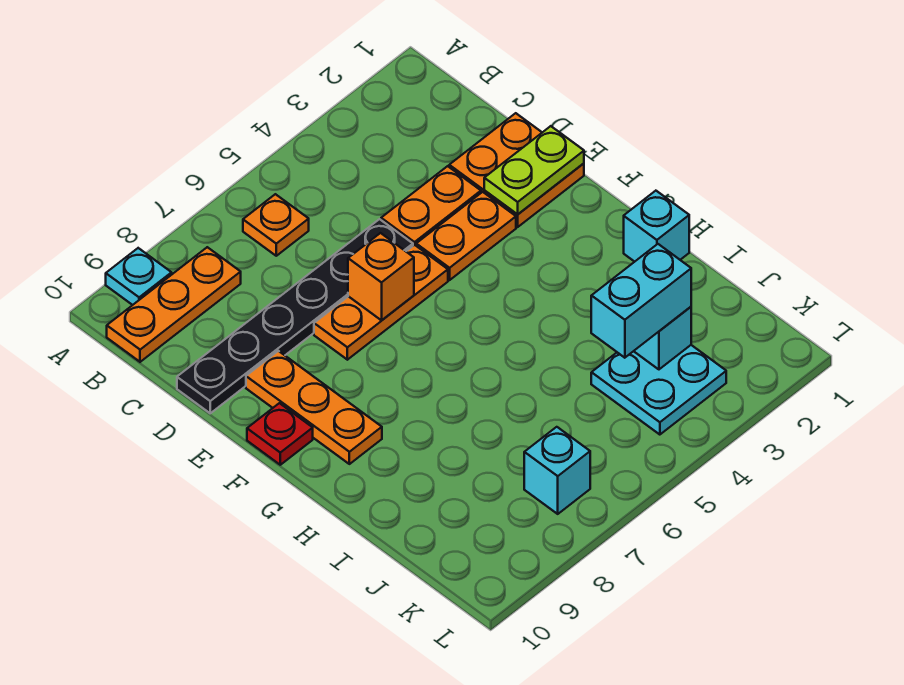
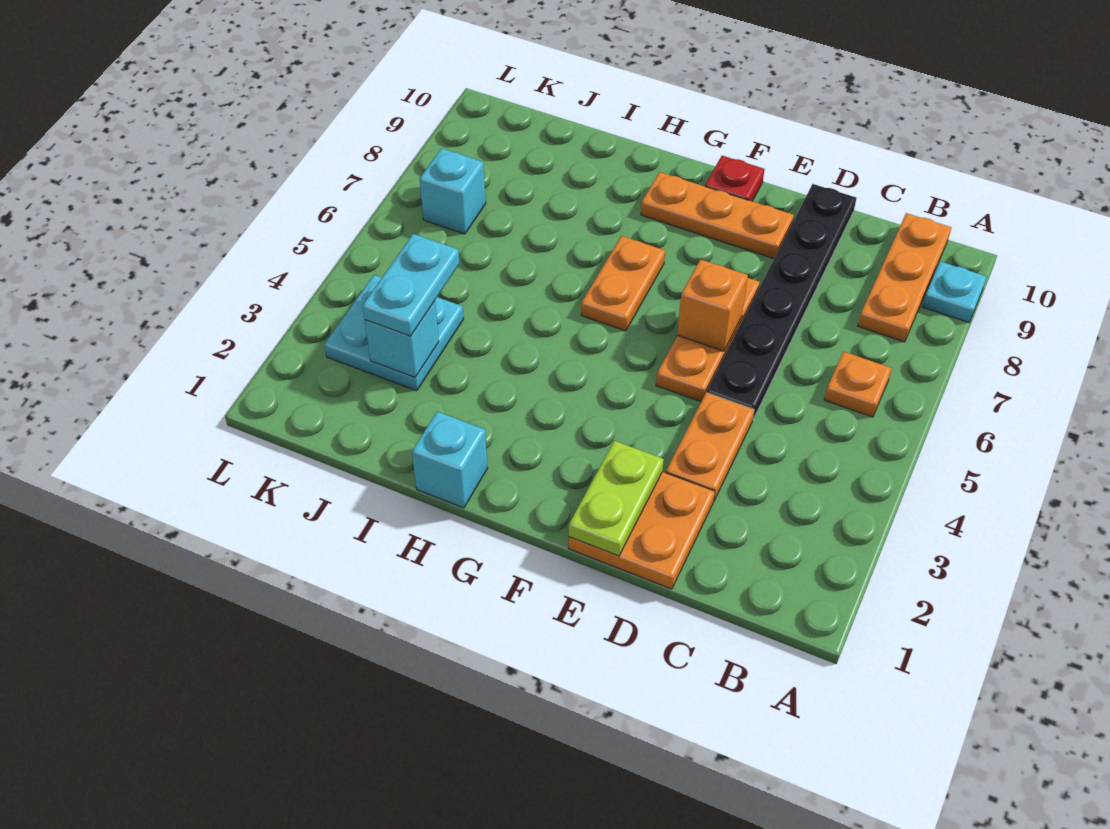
orange 1x2 plate [416,192,516,280] -> orange 1x2 plate moved to [581,236,665,331]
cyan 1x2 brick [591,244,691,358] -> cyan 1x2 plate [362,234,460,336]

